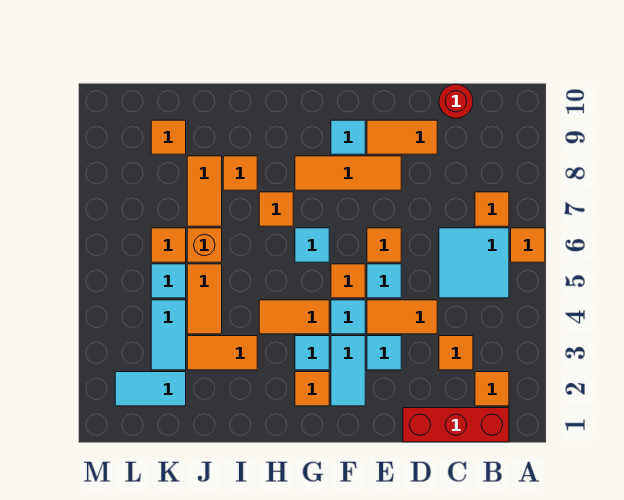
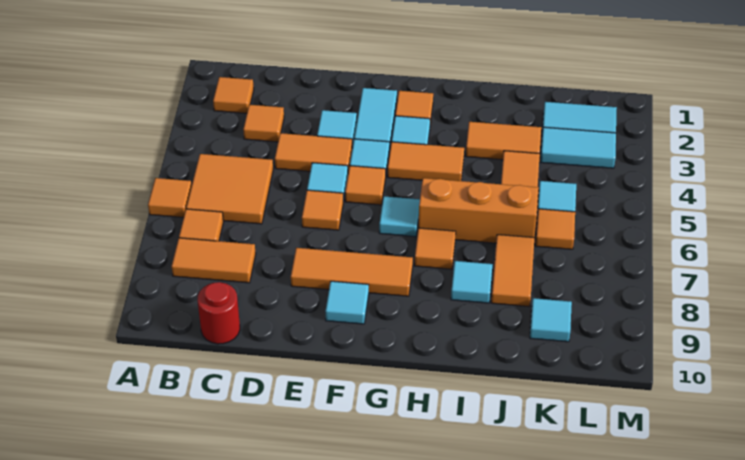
red 1x3 brick [403,408,509,442] -> none
cyan 2x2 tile [439,228,509,298] -> orange 2x2 tile [186,154,273,224]
orange 1x2 tile [367,120,437,154] -> orange 1x2 tile moved to [172,238,256,283]
orange 1x1 tile [223,156,257,190] -> cyan 1x1 tile [451,261,493,303]
orange 1x1 brick [187,228,222,262] -> orange 1x3 brick [418,178,538,243]
cyan 1x2 tile [151,300,186,370] -> cyan 1x2 tile turned to [541,127,616,168]
orange 1x1 tile [151,120,186,154] -> cyan 1x1 tile [530,298,572,342]

